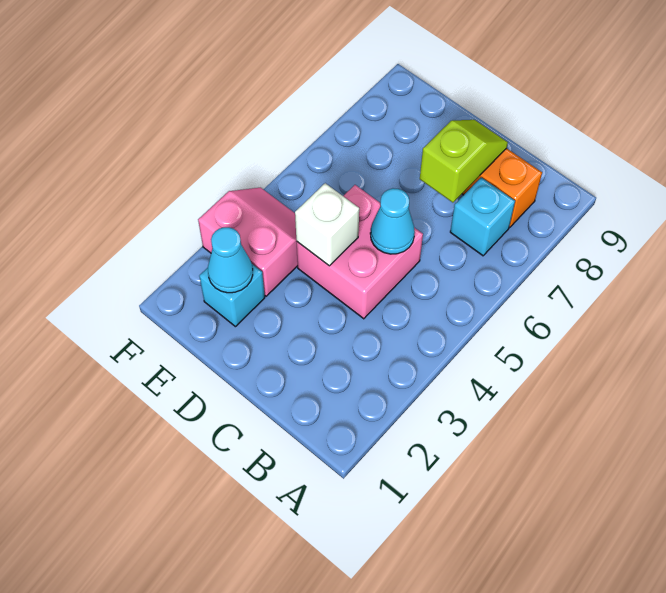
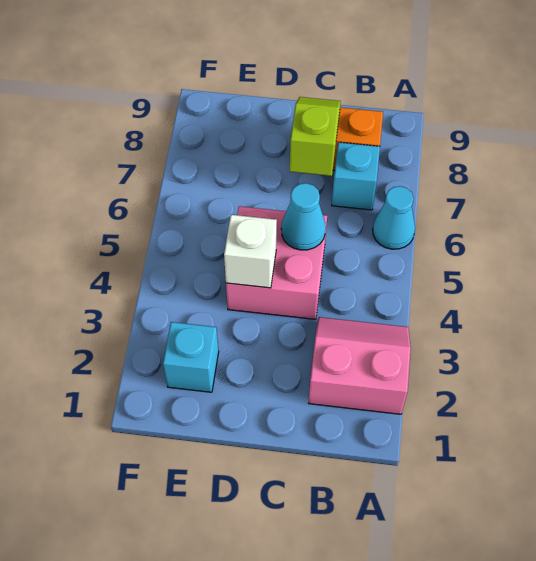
cyan 1x1 cone [208,227,253,293] -> cyan 1x1 cone moved to [373,186,415,249]
pink 2x2 slope [198,188,298,296] -> pink 2x2 slope moved to [309,317,411,414]

